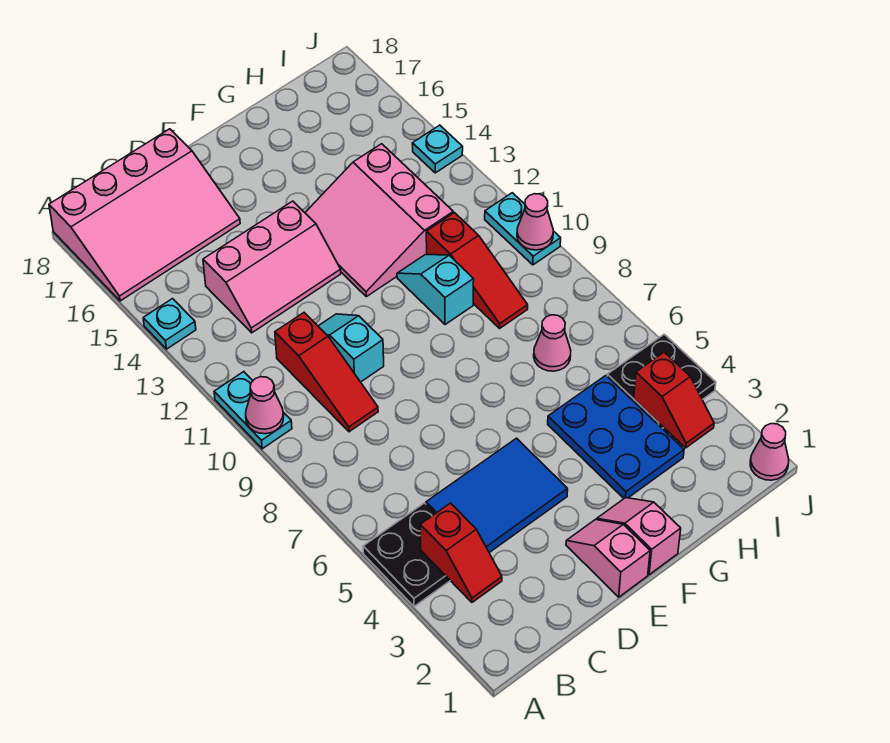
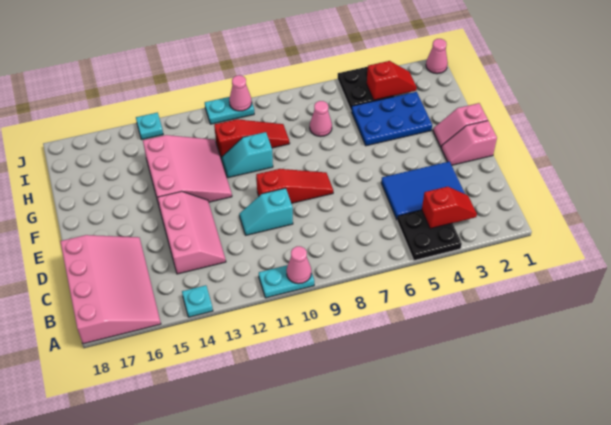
blue 2x3 tile [426,438,568,553] -> blue 2x3 tile turned to [381,161,465,220]
red 1x3 slope [275,313,378,432] -> red 1x3 slope moved to [256,169,333,203]
pink 3x3 slope [305,144,453,297] -> pink 3x3 slope turned to [143,135,232,208]

